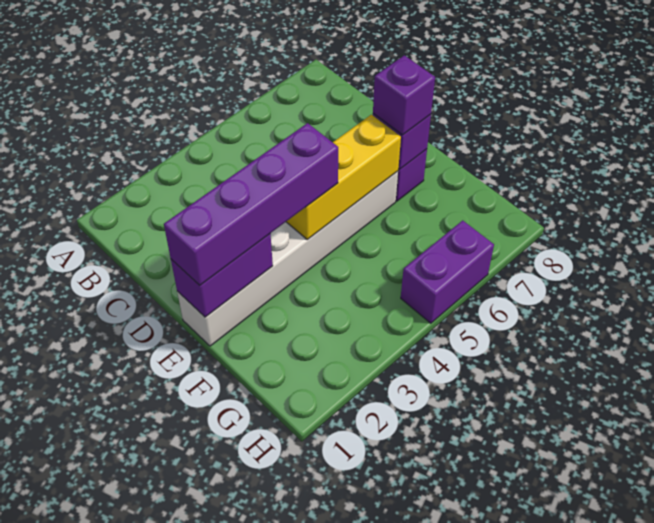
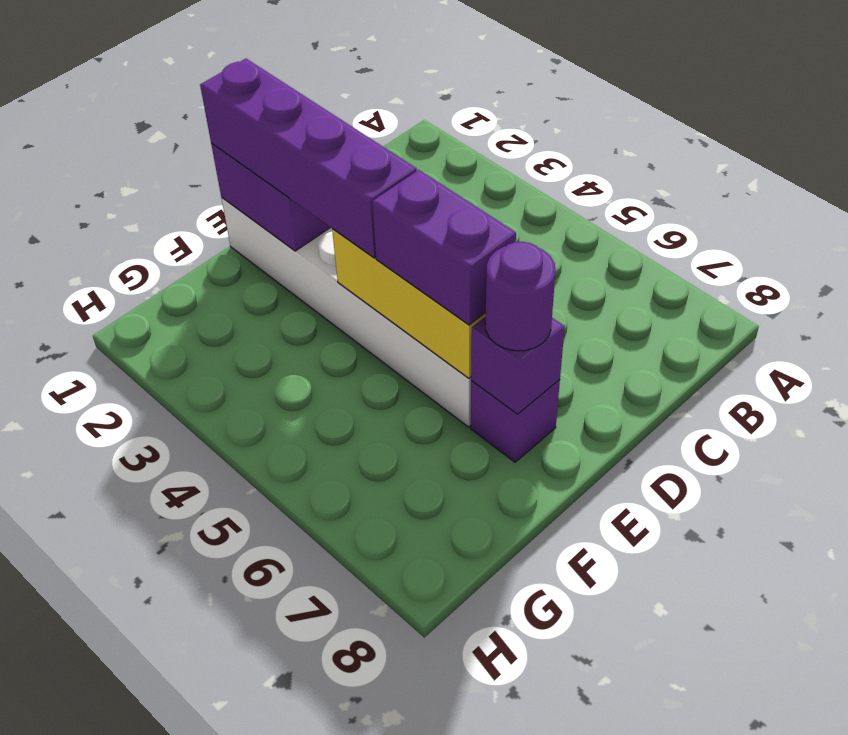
purple 1x1 brick [373,55,435,135] -> purple 1x1 round brick [485,242,556,351]
purple 1x2 brick [401,220,494,323] -> purple 1x2 brick moved to [372,170,516,325]

